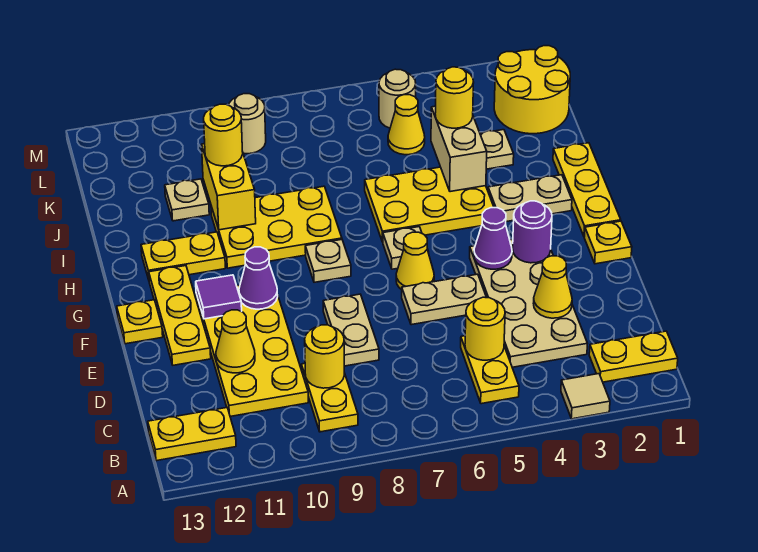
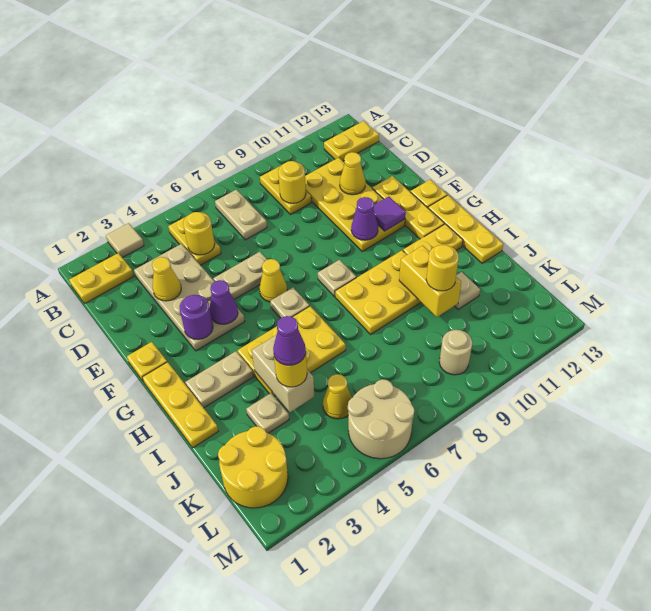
tan 1x2 plate [323,294,379,366] -> tan 1x2 plate moved to [215,190,267,240]
none -> yellow 1x3 plate [428,195,503,263]
none -> purple 1x1 cone [273,316,306,365]
tan 1x1 round brick [379,69,416,128] -> tan 2x2 round brick [348,379,414,459]

